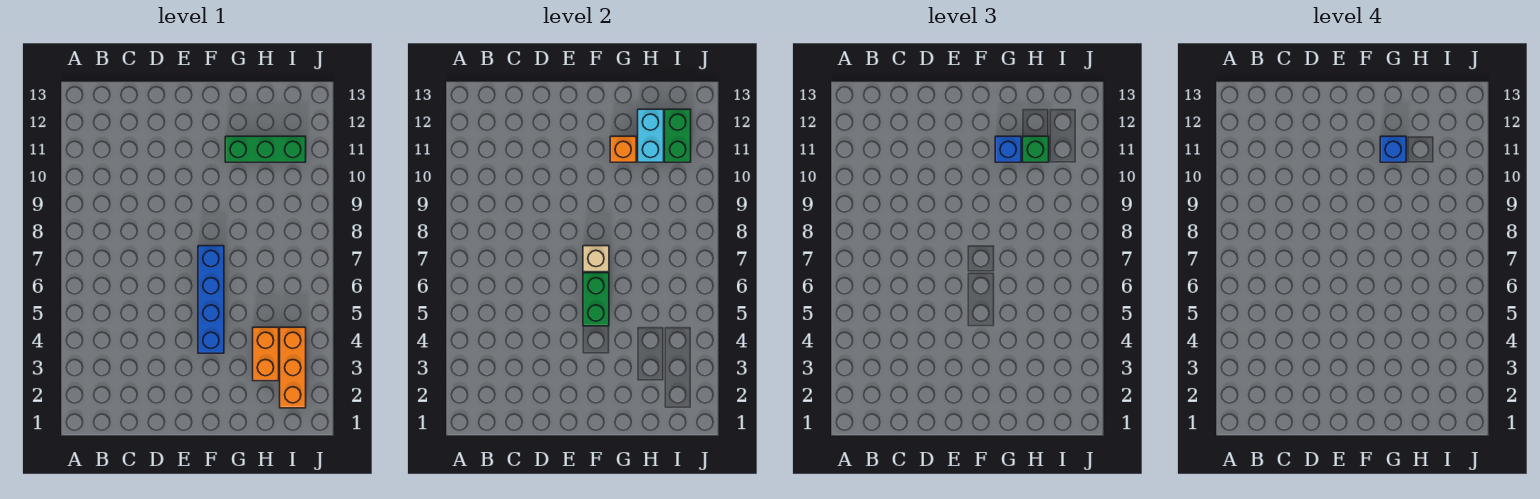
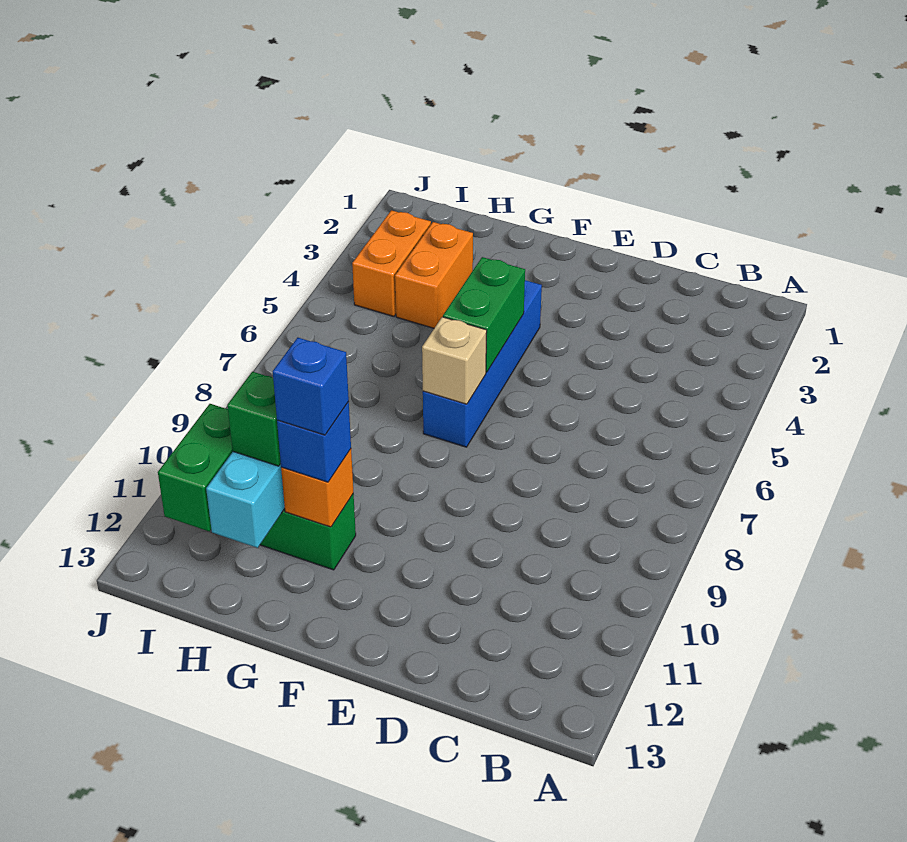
orange 1x3 brick [280,327,306,408] -> orange 1x2 brick [352,210,431,317]

